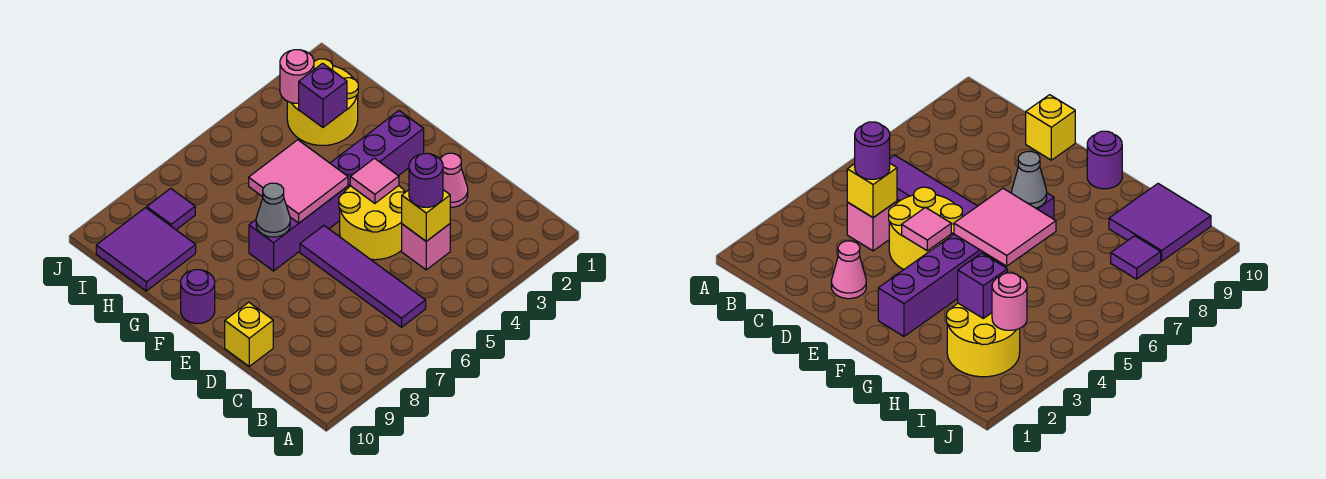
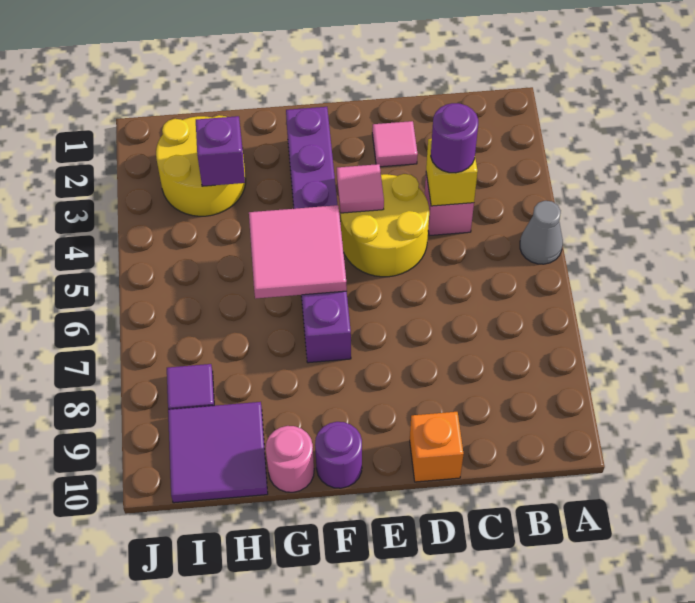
purple 1x4 tile [300,226,426,327] -> none
pink 1x1 cone [440,153,468,207] -> pink 1x1 tile [372,121,418,167]
yellow 1x1 brick [225,302,273,366] -> orange 1x1 brick [410,412,464,482]
grey 1x1 cone [256,183,290,237] -> grey 1x1 cone moved to [520,201,563,264]
pink 1x1 round brick [280,50,314,103] -> pink 1x1 round brick moved to [266,426,314,492]

